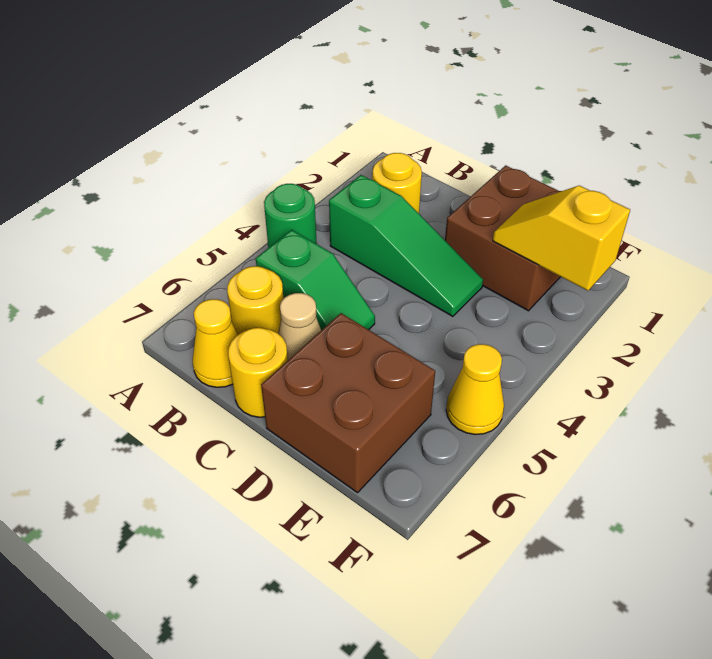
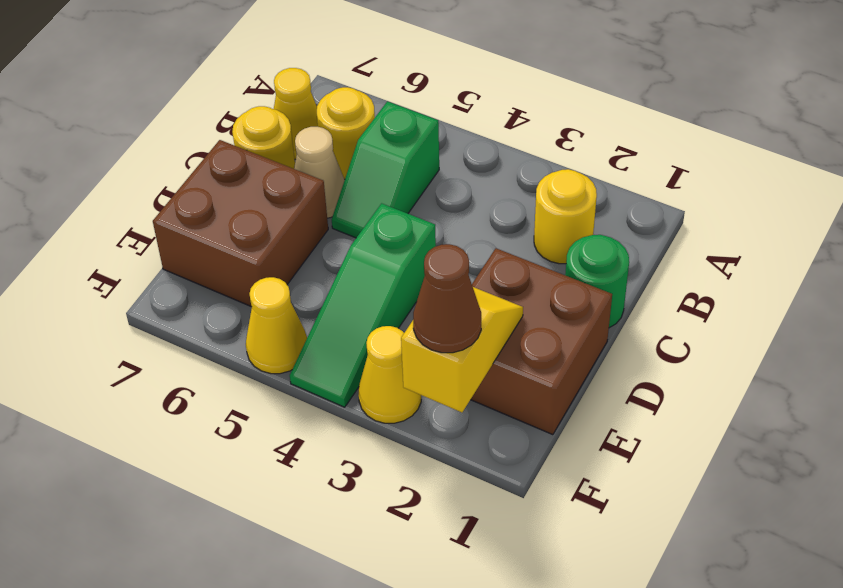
green 1x1 round brick [264,184,317,248] -> green 1x1 round brick moved to [565,235,629,328]
green 1x3 slope [329,175,483,316] -> green 1x3 slope moved to [290,203,436,407]
none -> brown 1x1 cone [413,244,481,353]
none -> yellow 1x1 cone [359,326,421,423]

